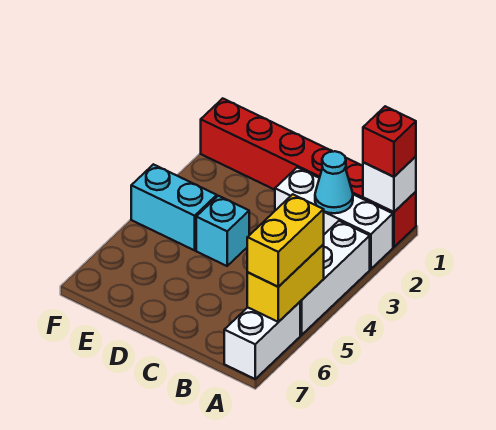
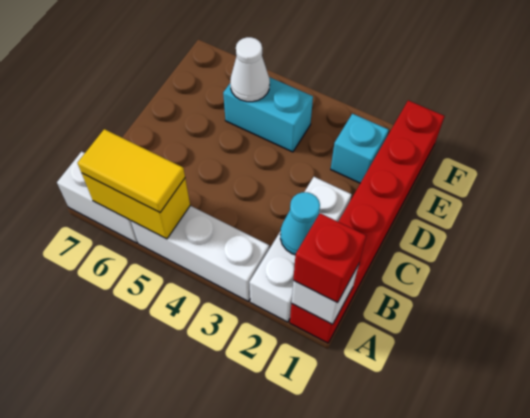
yellow 1x2 brick [247,194,324,287] -> yellow 1x2 tile [78,129,185,213]
cyan 1x1 brick [196,196,249,266] -> cyan 1x1 brick moved to [331,114,389,183]
cyan 1x2 brick [131,164,217,250] -> cyan 1x2 brick turned to [223,77,313,152]
none -> white 1x1 cone [230,37,270,102]

